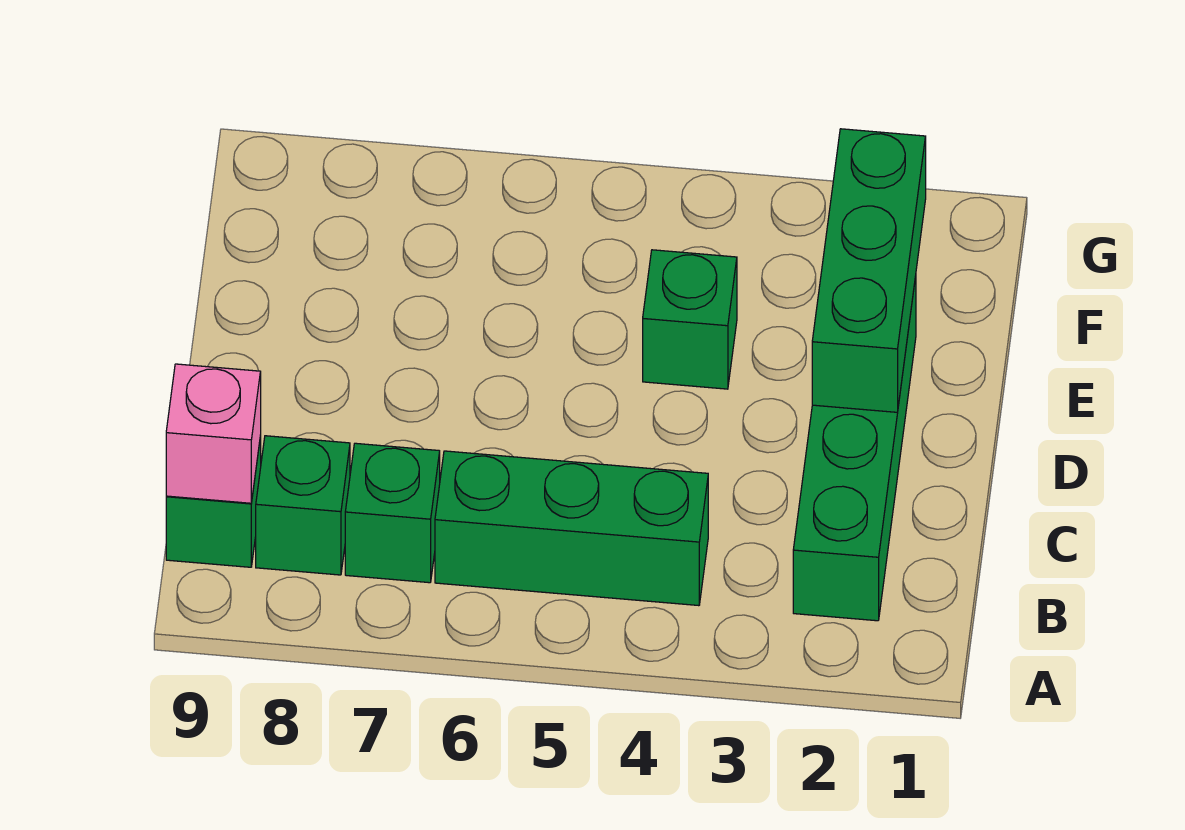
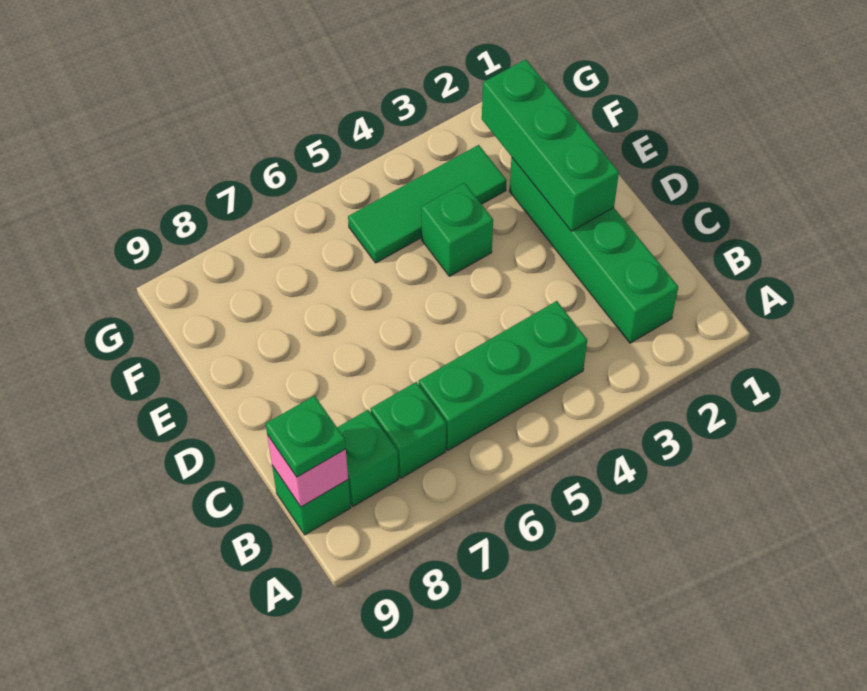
none -> green 1x1 plate [266,396,346,477]
none -> green 1x3 tile [348,145,507,263]

